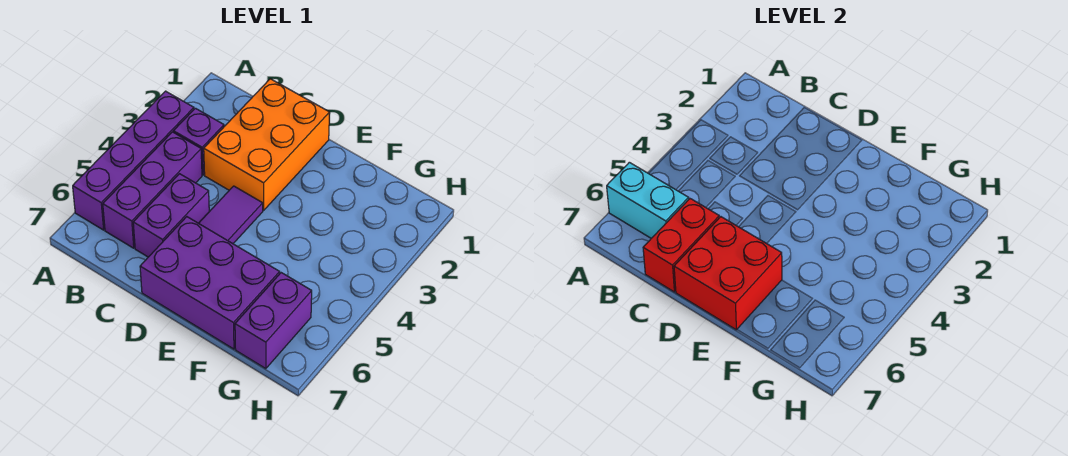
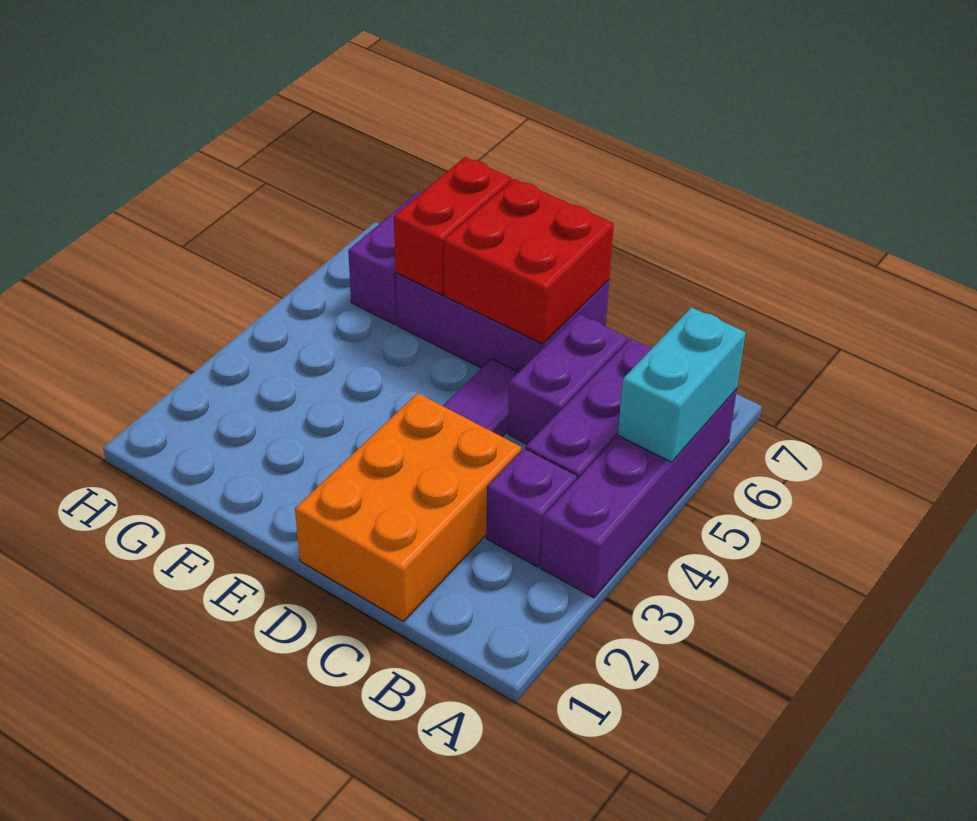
cyan 1x2 brick [607,162,689,238] -> cyan 1x2 brick turned to [618,307,746,462]
red 1x2 brick [643,199,719,292] -> red 1x2 brick moved to [394,157,512,295]

